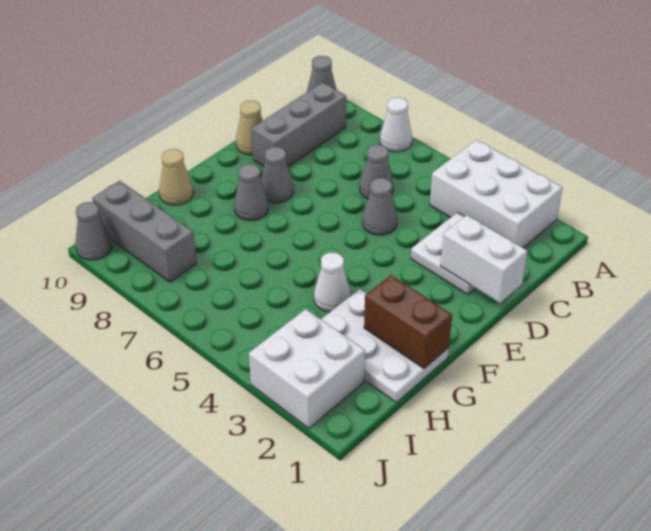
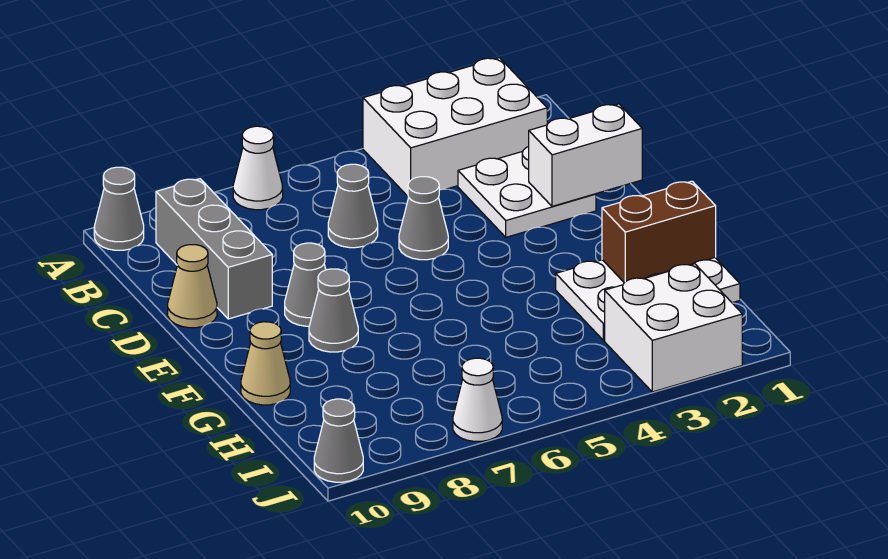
white 1x1 cone [314,252,351,312] -> white 1x1 cone moved to [453,358,502,441]
grey 1x3 brick [92,181,197,282] -> none

